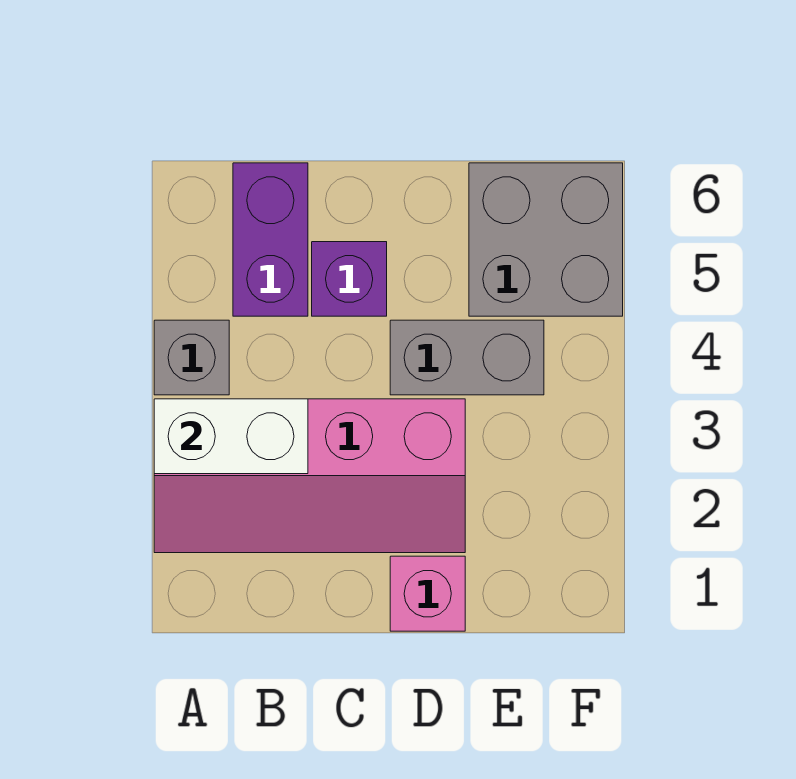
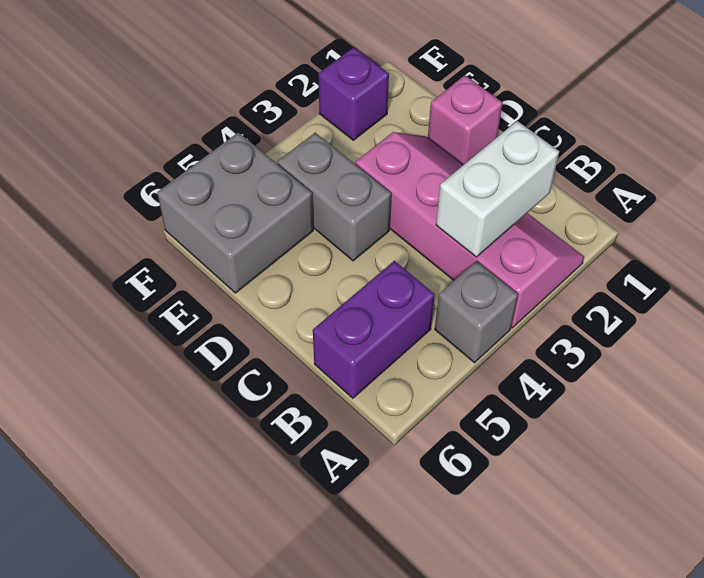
white 1x2 brick [154,399,308,474] -> white 1x2 brick turned to [436,121,559,257]
purple 1x1 brick [312,242,387,316] -> purple 1x1 brick moved to [318,47,389,140]

